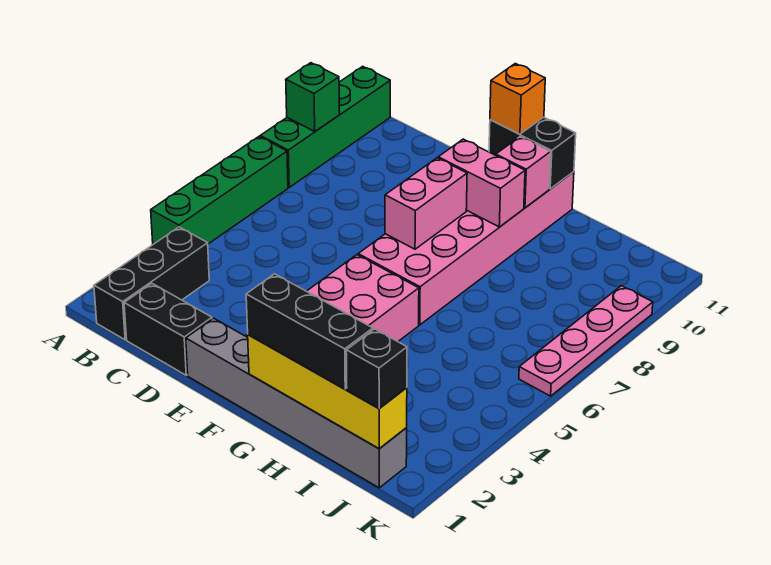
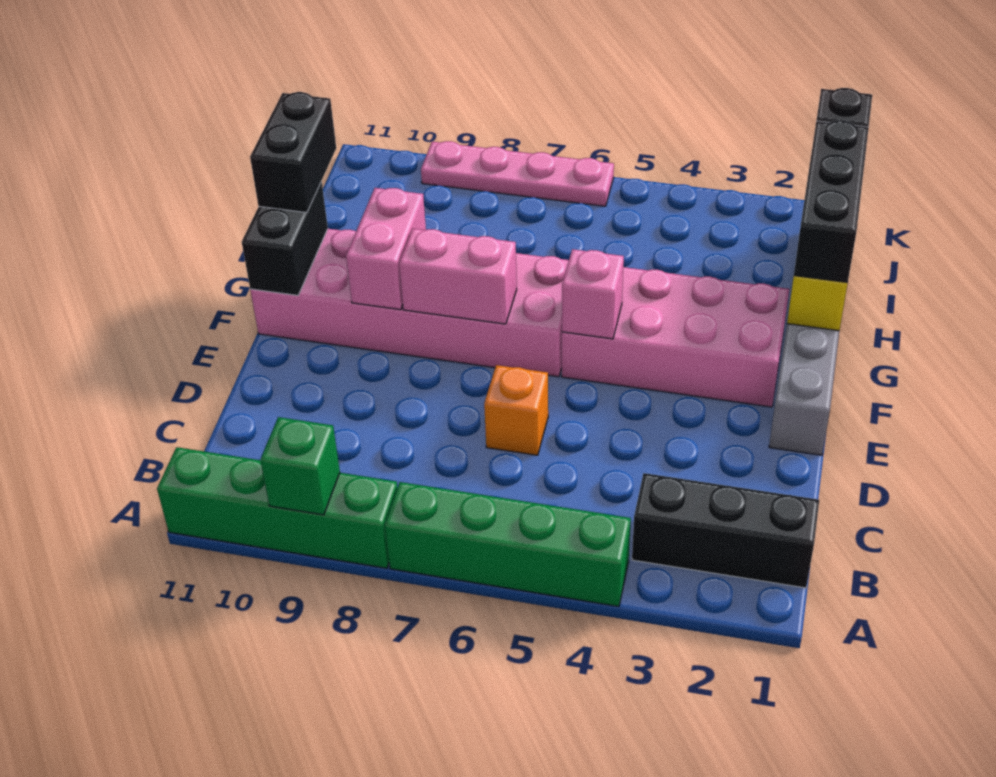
black 1x2 brick [124,284,212,375] -> black 1x2 brick moved to [250,92,336,213]
orange 1x1 brick [490,64,545,134] -> orange 1x1 brick moved to [484,365,548,455]
pink 1x1 brick [496,137,551,208] -> pink 1x1 brick moved to [562,249,624,339]

